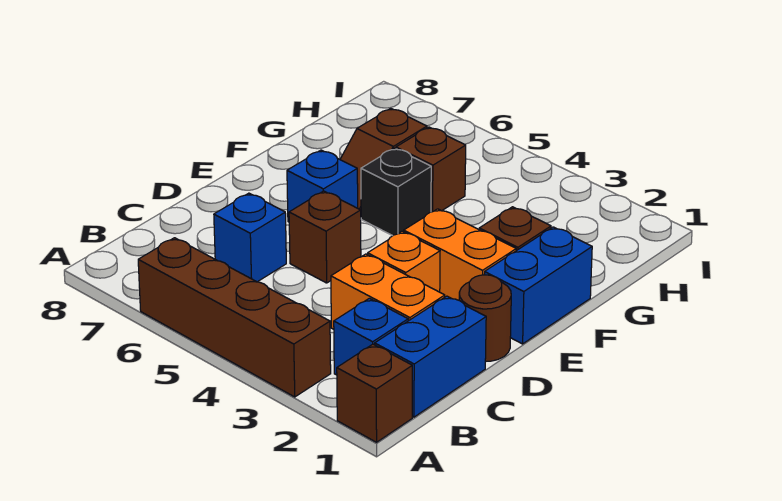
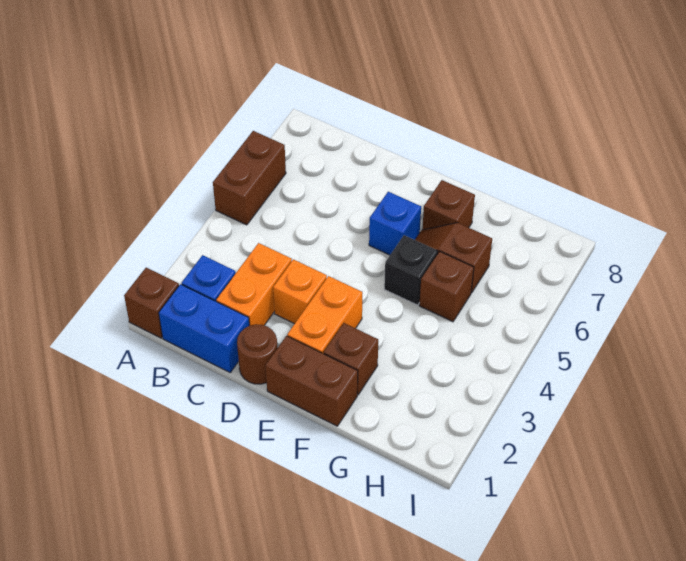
brown 1x4 brick [138,238,331,397] -> brown 1x2 brick [213,131,286,225]
blue 1x1 brick [214,193,286,282] -> none
brown 1x1 brick [289,191,361,283] -> brown 1x1 brick moved to [422,180,475,230]
blue 1x2 brick [484,227,592,344] -> brown 1x2 brick [265,336,358,426]

